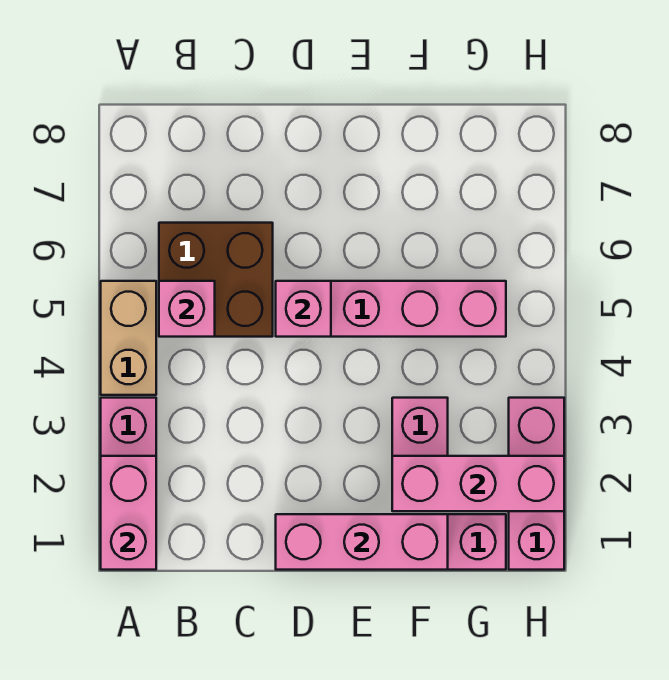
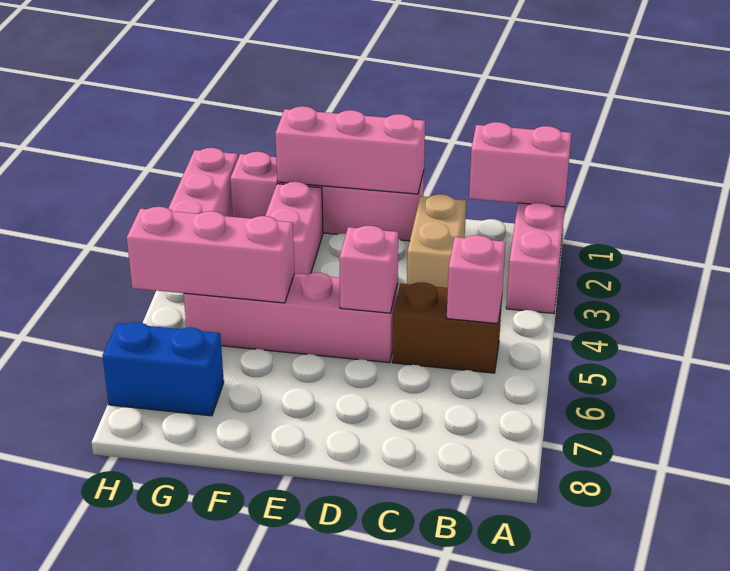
pink 1x2 brick [101,456,156,570] -> pink 1x2 brick turned to [469,122,572,207]
tan 1x2 brick [101,281,156,395] -> tan 1x2 brick moved to [407,194,466,288]
brown 2x2 brick [159,223,273,337] -> brown 1x2 brick [392,282,502,373]
pink 1x3 brick [392,456,564,511] -> pink 1x3 brick moved to [127,207,295,303]
none -> blue 1x2 brick [102,322,224,416]

